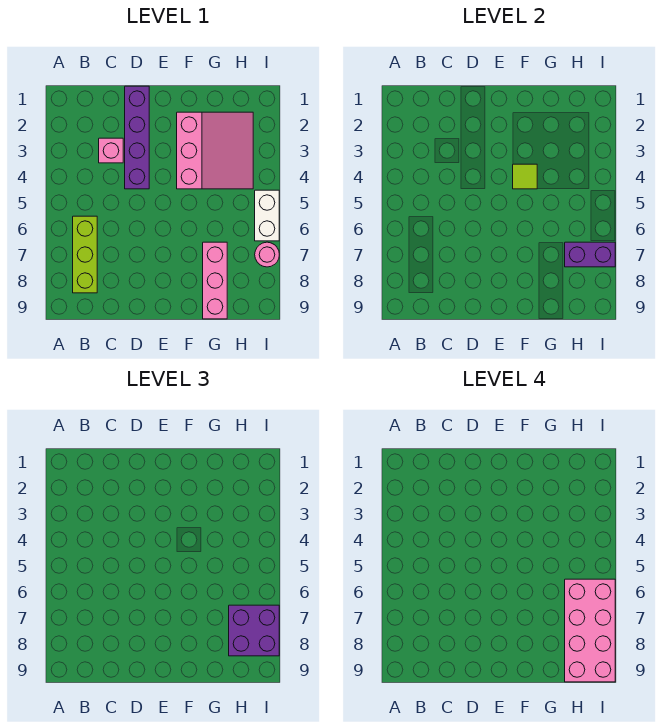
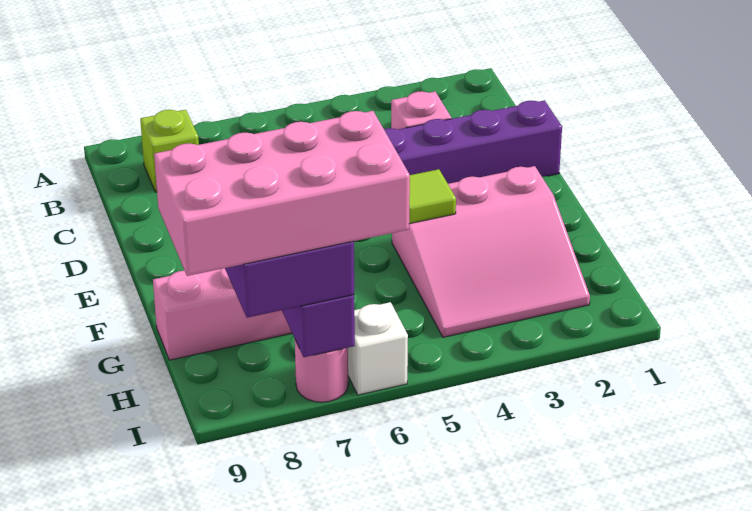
lime 1x3 brick [73,216,97,293] -> lime 1x1 brick [140,110,199,192]
white 1x2 brick [255,190,279,241] -> white 1x1 brick [348,302,408,395]

